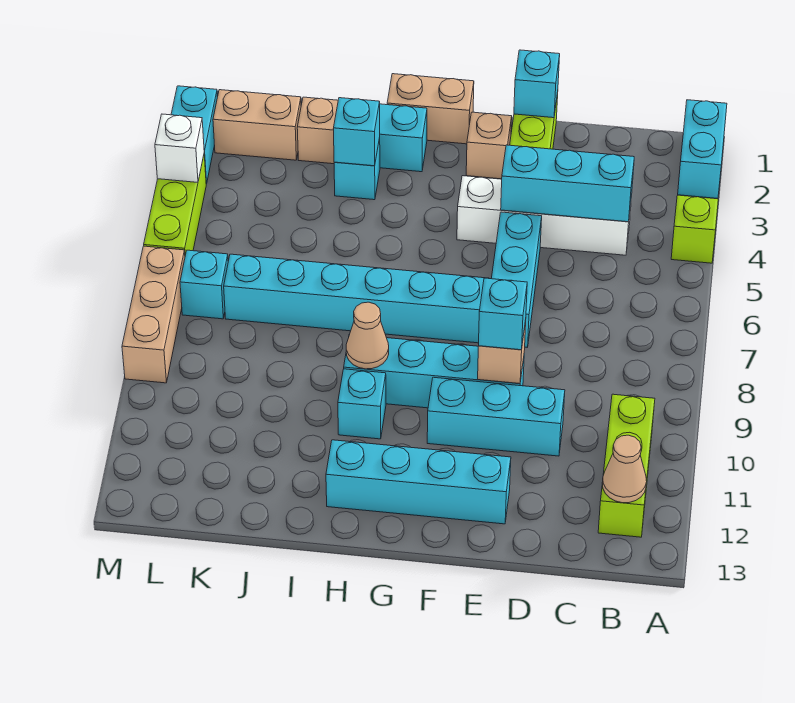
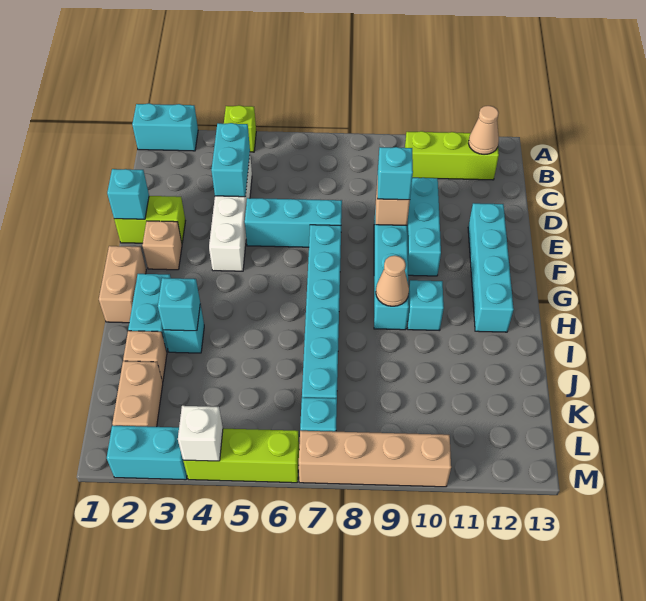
cyan 1x3 brick [501,145,634,222] -> cyan 1x2 brick [211,123,250,197]
tan 1x3 brick [122,246,185,383] -> tan 1x4 brick [299,431,451,487]

